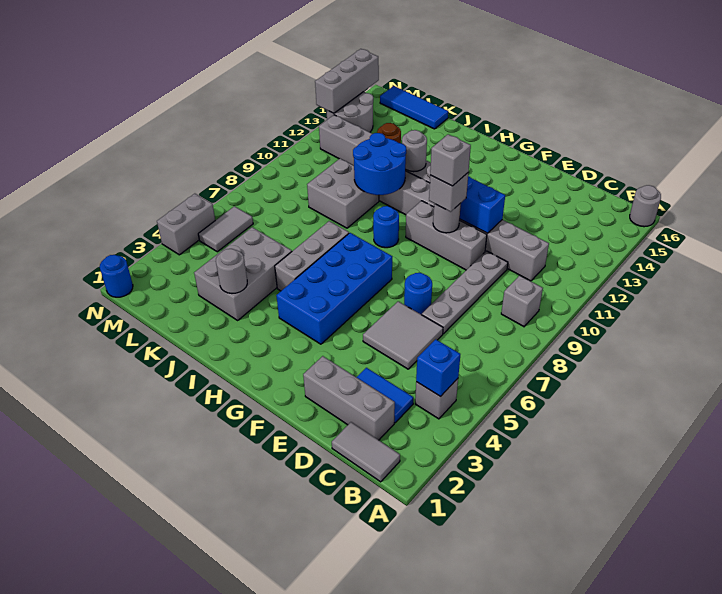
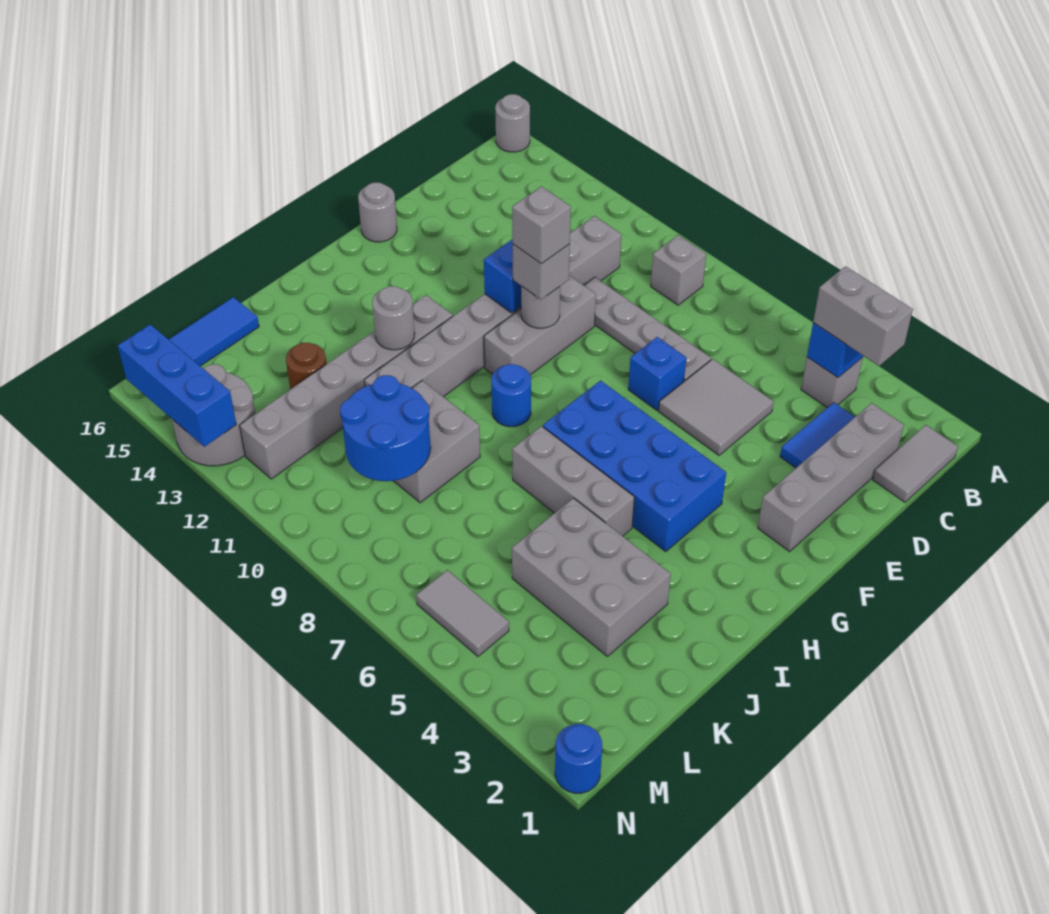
grey 1x3 brick [303,356,395,440] -> grey 1x4 brick [758,403,904,552]
blue 1x1 round brick [404,273,432,315] -> blue 1x1 brick [628,337,686,410]
blue 2x2 round brick [353,133,406,195] -> blue 2x2 round brick moved to [340,375,431,481]
grey 1x1 round brick [216,249,247,293] -> grey 1x1 round brick moved to [358,183,397,242]
grey 1x2 brick [157,194,215,255] -> grey 1x2 brick moved to [813,266,913,366]
grey 1x3 brick [315,49,379,113] -> blue 1x3 brick [118,324,236,447]

